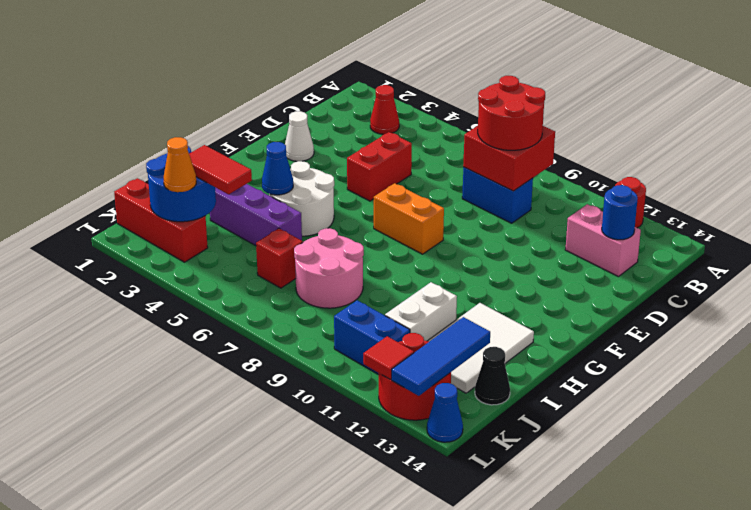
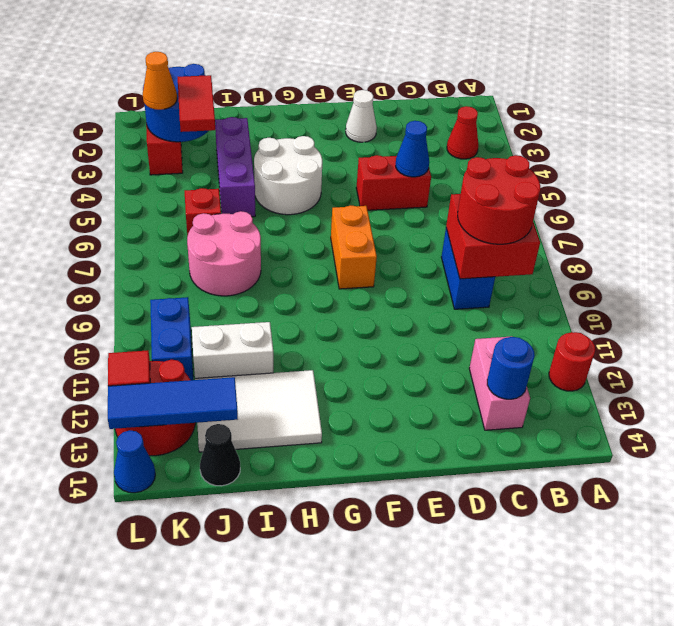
blue 1x1 cone [262,142,293,195] -> blue 1x1 cone moved to [396,121,429,177]

